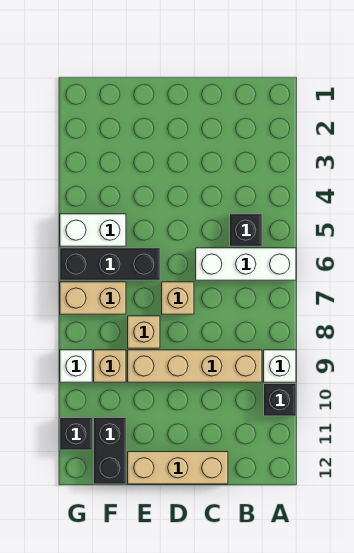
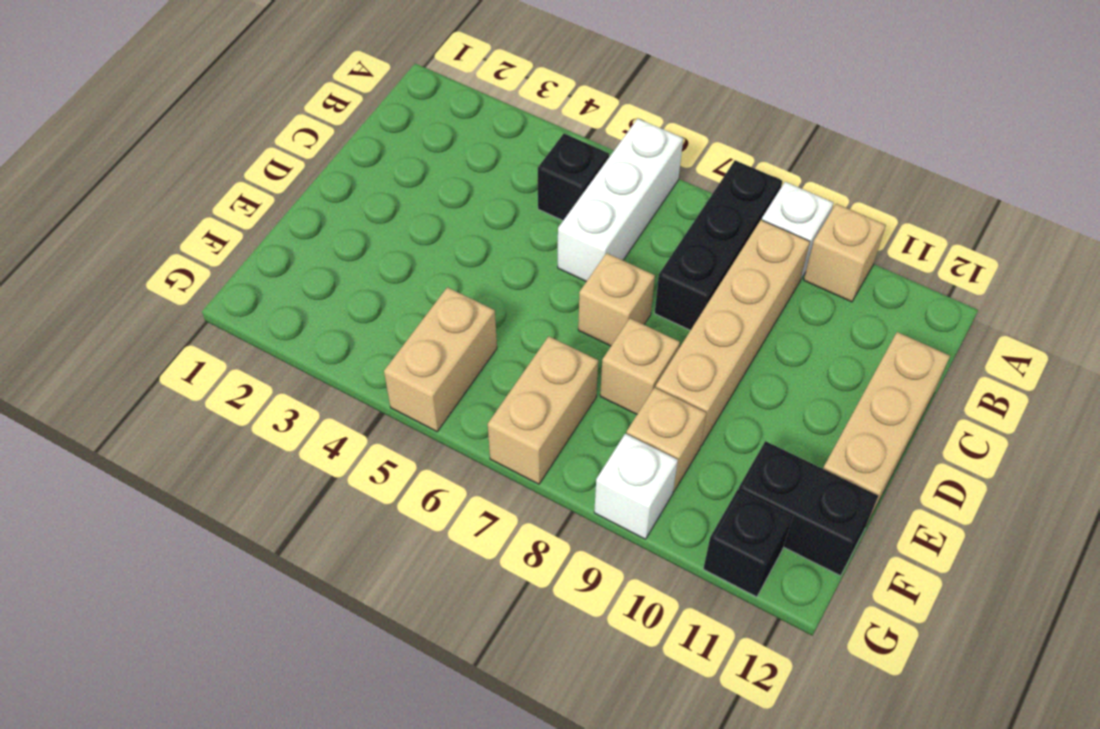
black 1x1 brick [264,384,296,416] -> tan 1x1 brick [804,204,886,302]
black 1x3 brick [60,248,160,280] -> black 1x3 brick moved to [655,160,782,330]
white 1x2 brick [60,214,126,246] -> tan 1x2 brick [384,287,497,431]

